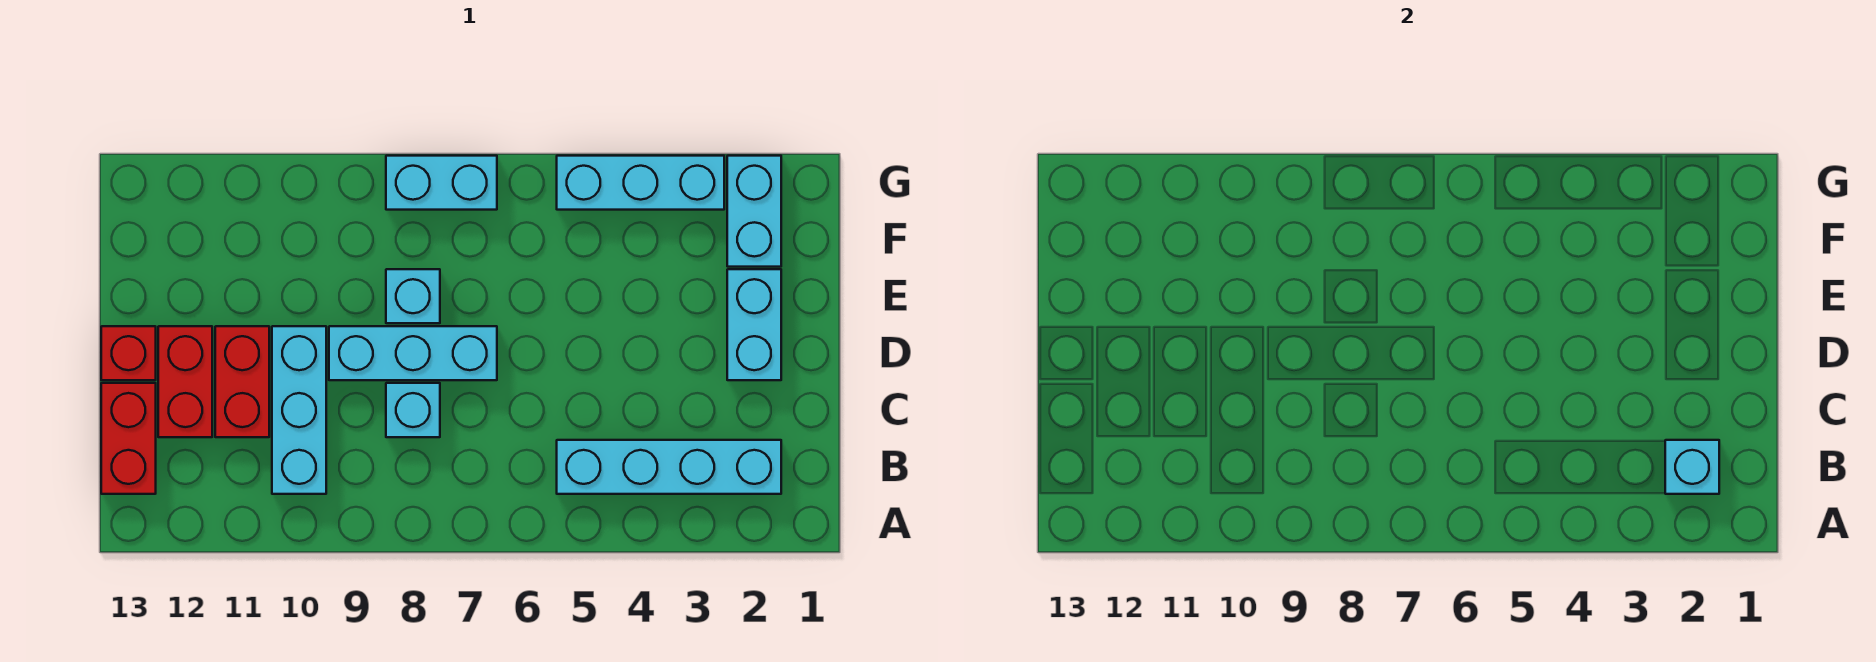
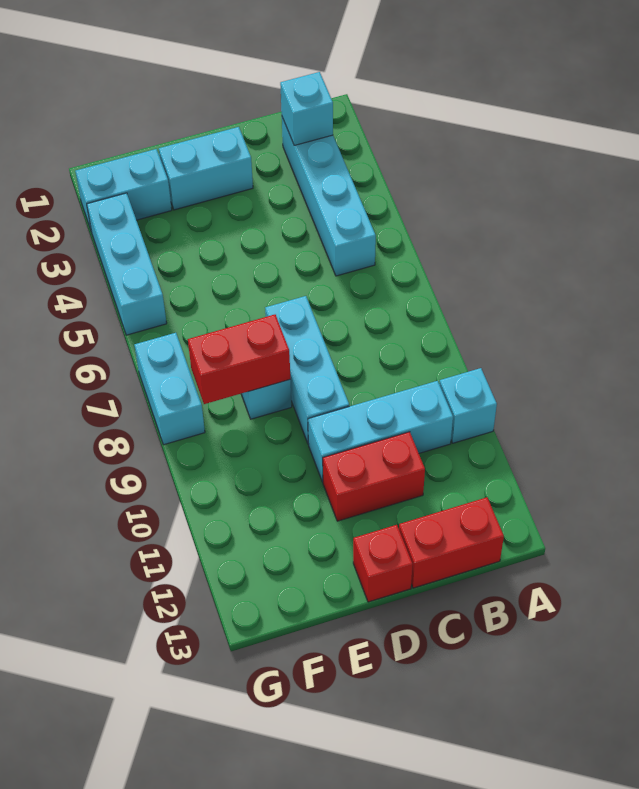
cyan 1x1 brick [386,383,440,437] -> cyan 1x1 brick moved to [439,368,497,443]
red 1x2 brick [158,326,212,437] -> red 1x2 brick moved to [188,315,290,404]

